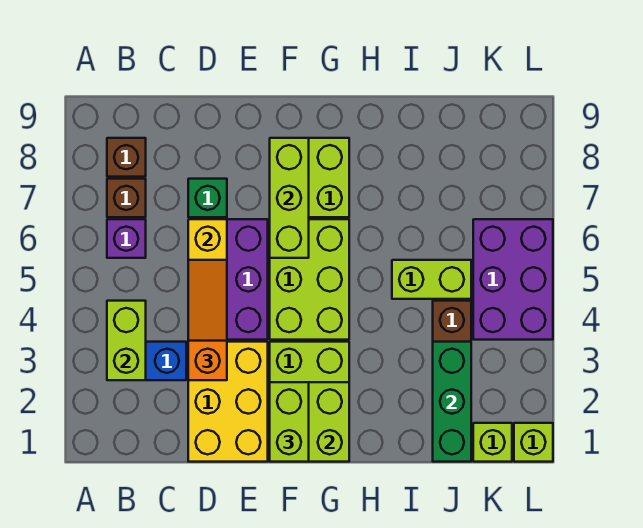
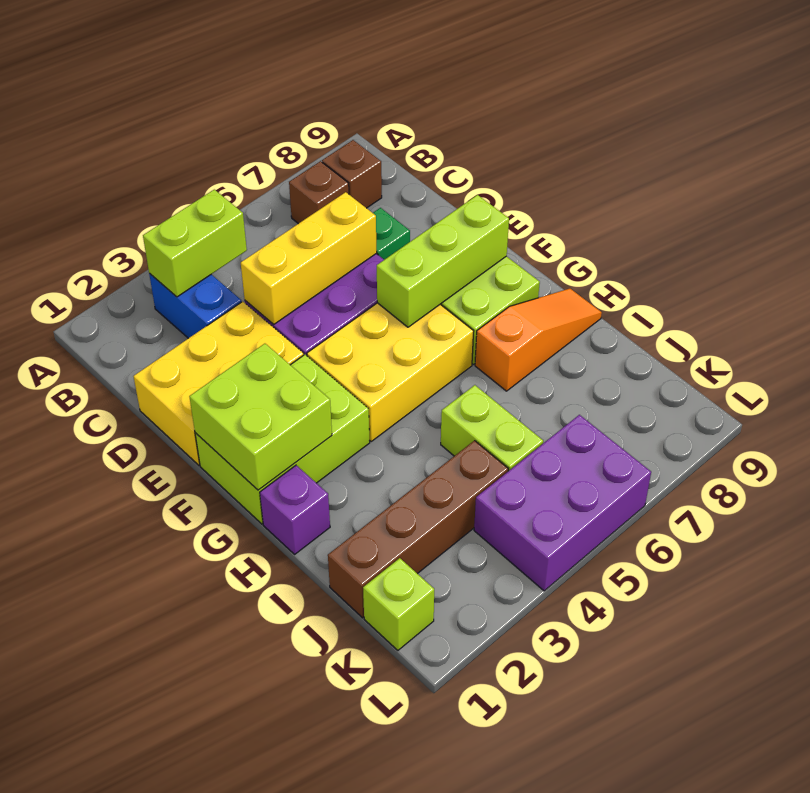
purple 1x1 brick [107,219,146,258] -> purple 1x1 brick moved to [260,465,330,554]
orange 1x3 slope [188,260,227,380] -> orange 1x3 slope moved to [475,289,602,391]
lime 1x2 brick [270,382,309,462] -> none
lime 2x3 brick [270,219,349,340] -> yellow 2x3 brick [307,303,474,441]
green 1x3 brick [433,342,471,462] -> none
lime 1x1 brick [514,423,553,462] -> none

